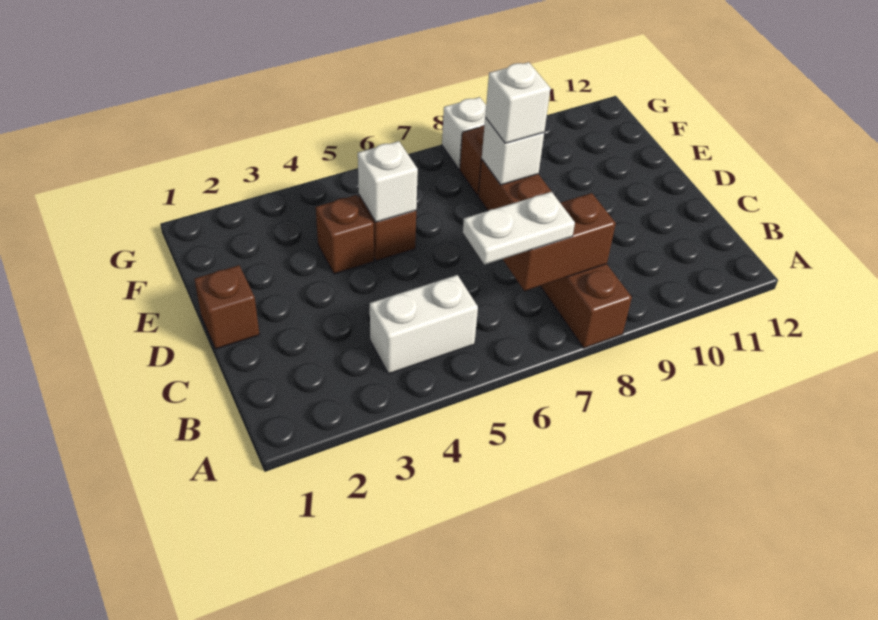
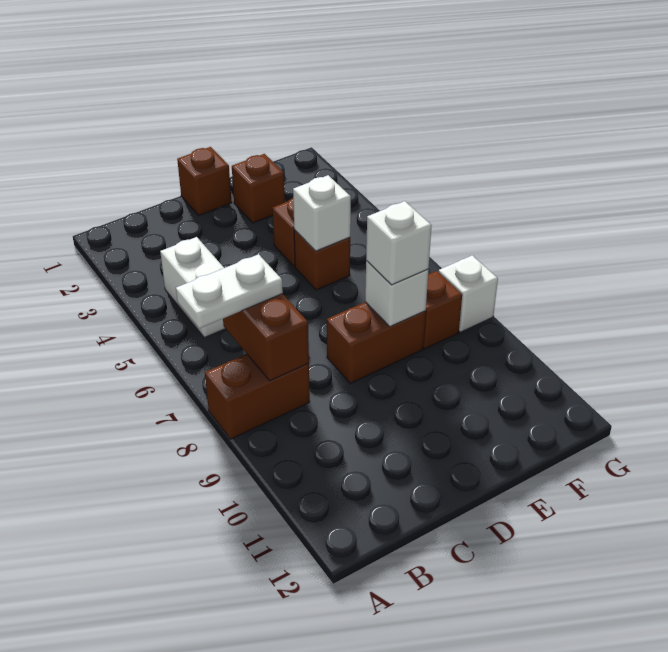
white 1x2 plate [463,192,575,265] -> white 1x2 plate turned to [176,254,283,328]
none -> brown 1x1 brick [232,154,285,223]

